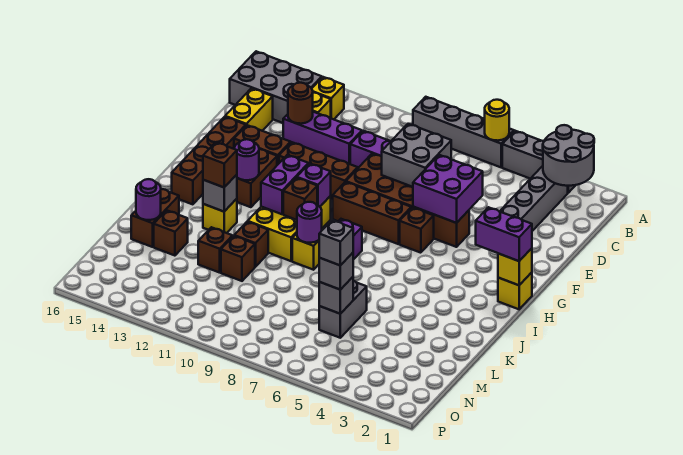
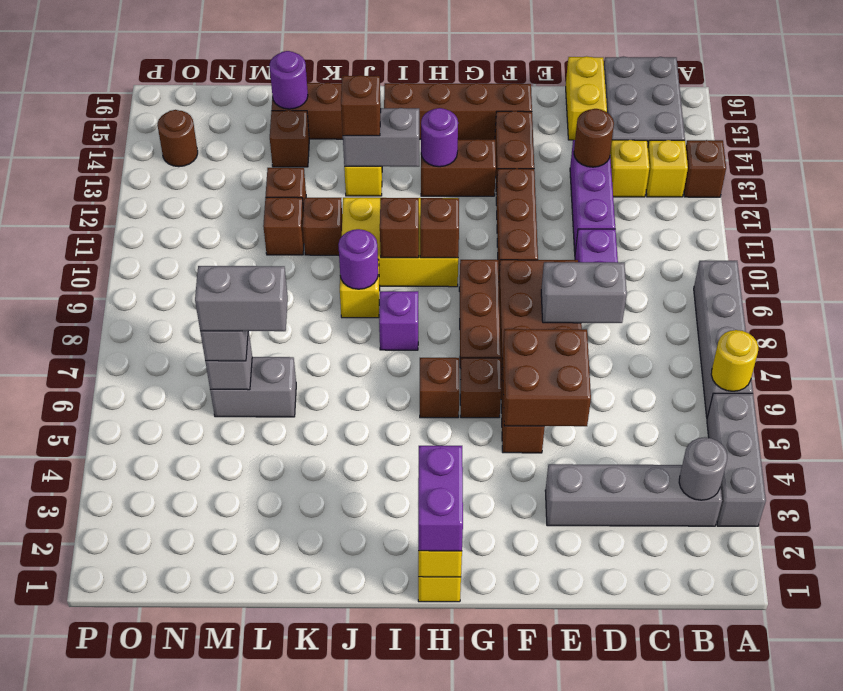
grey 2x2 round brick [543,125,594,186] -> grey 1x1 round brick [679,437,727,500]
none -> brown 1x1 brick [684,140,726,197]
grey 2x2 brick [382,124,451,187] -> grey 1x2 brick [541,262,627,323]
yellow 1x2 brick [225,88,273,131] -> yellow 1x2 brick turned to [566,56,607,140]
purple 2x2 brick [413,155,483,223] -> brown 2x2 brick [503,329,591,426]
none -> brown 1x1 brick [420,358,459,418]
purple 1x1 brick [297,163,331,207] -> brown 1x1 brick [420,198,459,258]
purple 1x2 brick [261,155,308,214] -> none
grey 1x1 brick [203,175,237,212] -> grey 1x2 brick [343,108,419,167]
grey 1x1 brick [319,220,353,266] -> grey 1x2 brick [195,266,288,331]
none -> brown 1x1 round brick [157,110,198,167]

